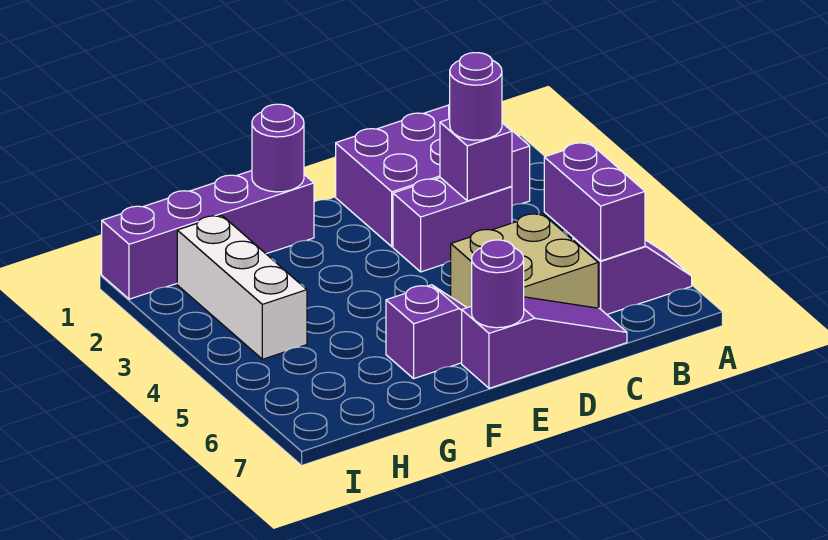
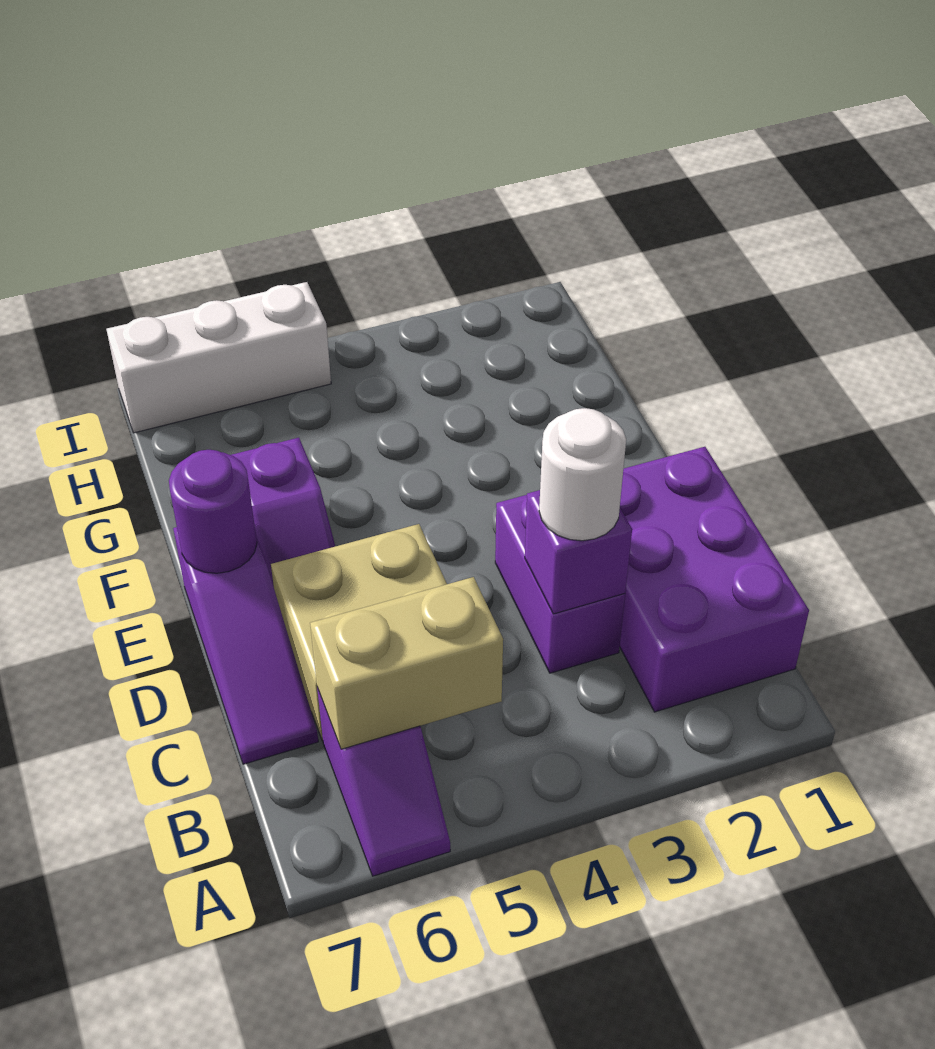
purple 1x2 brick [544,142,645,261] -> tan 1x2 brick [310,577,503,749]
purple 1x1 round brick [450,53,502,140] -> white 1x1 round brick [539,408,626,541]
purple 1x4 brick [102,171,314,299] -> none
purple 1x1 round brick [252,104,304,192] -> none
white 1x3 brick [177,215,307,359] -> white 1x3 brick moved to [106,282,331,433]

